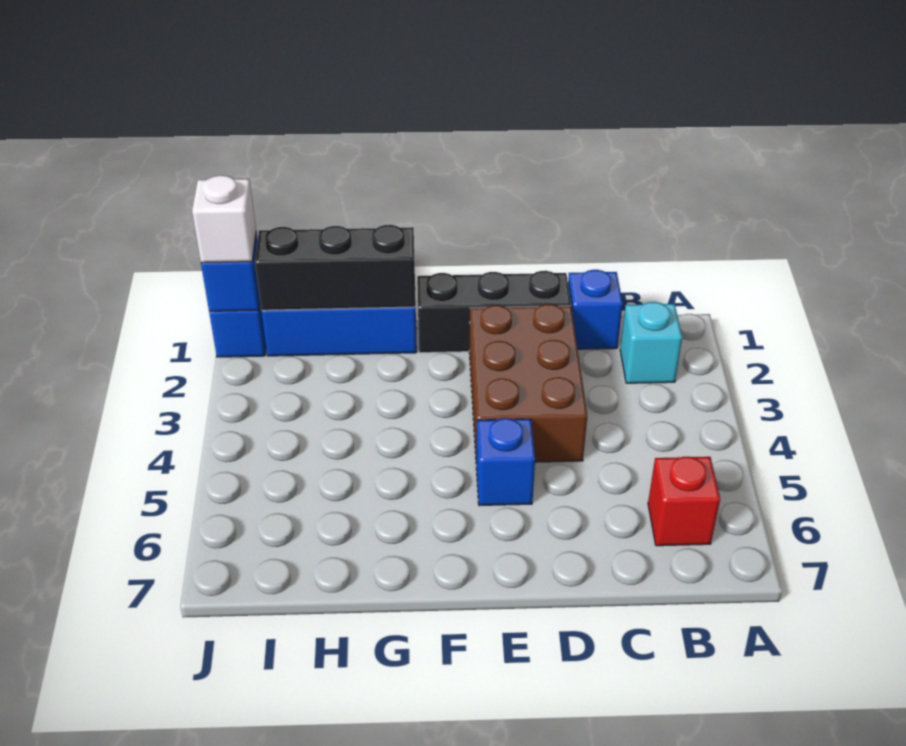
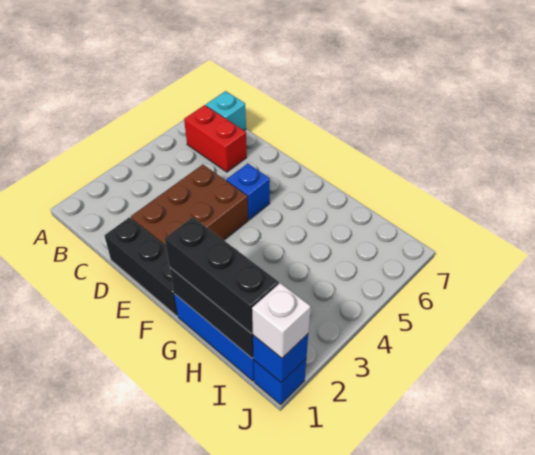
cyan 1x1 brick [620,302,682,383] -> cyan 1x1 brick moved to [206,91,246,130]
red 1x1 brick [648,457,720,546] -> red 1x2 brick [184,105,247,172]
blue 1x1 brick [568,270,623,349] -> none
none -> black 1x3 brick [165,217,279,334]

